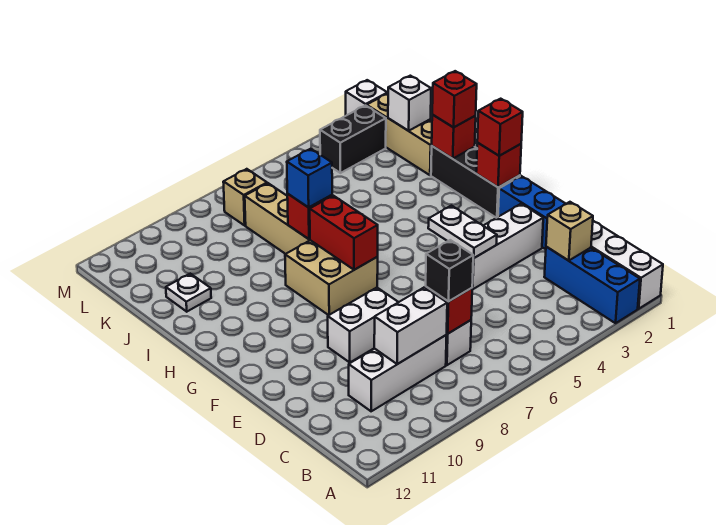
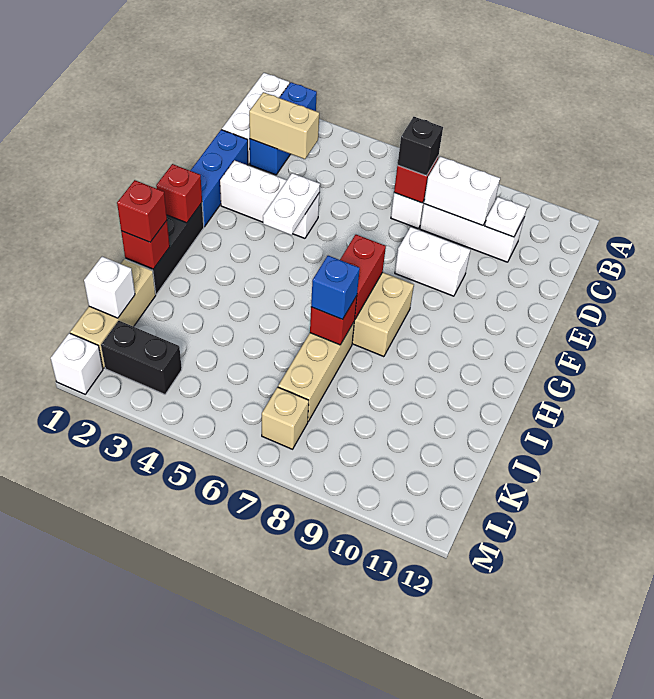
tan 1x1 brick [546,202,593,261] -> tan 1x2 brick [249,92,319,159]
red 1x1 brick [477,99,523,156] -> none
white 1x1 plate [166,274,211,312] -> white 1x1 plate moved to [485,197,527,237]

